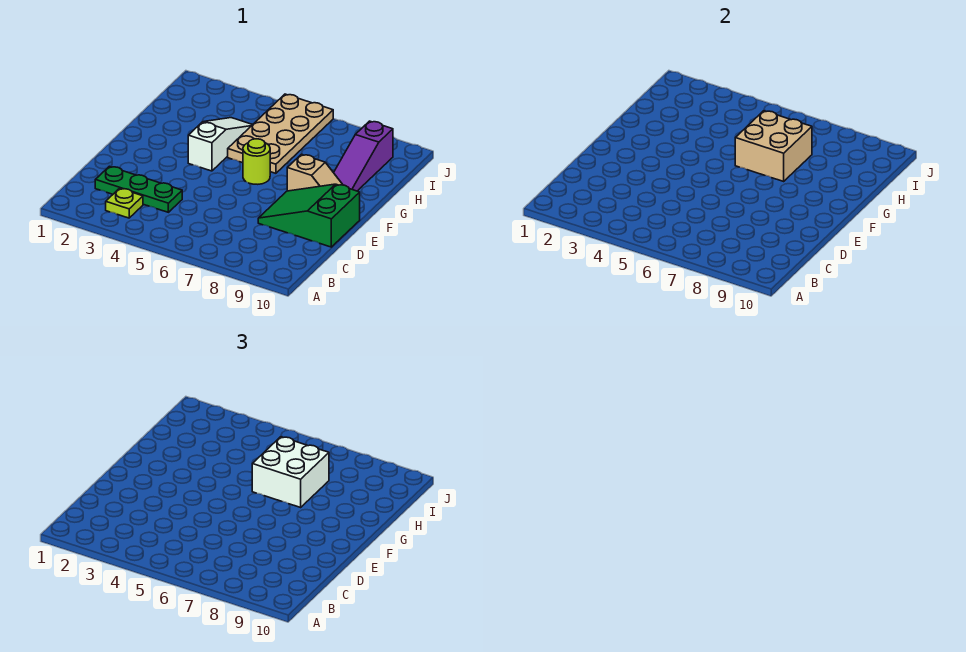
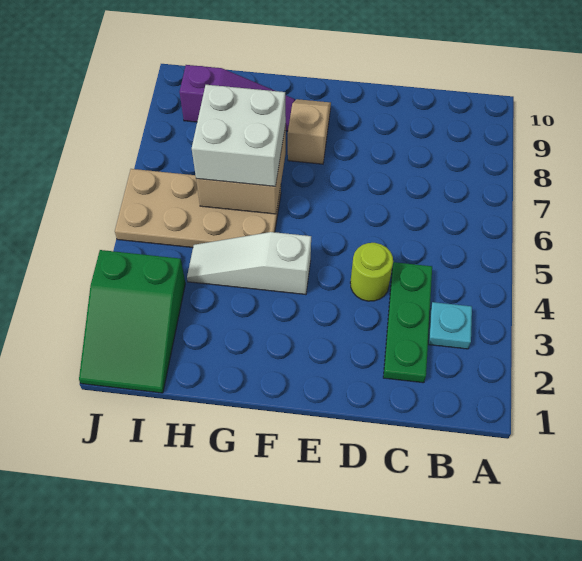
lime 1x1 plate [106,188,143,218] -> cyan 1x1 plate [428,302,472,349]
green 2x3 slope [258,184,360,247] -> green 2x3 slope moved to [79,250,185,393]
lime 1x1 round brick [243,139,270,184] -> lime 1x1 round brick moved to [350,243,393,301]

